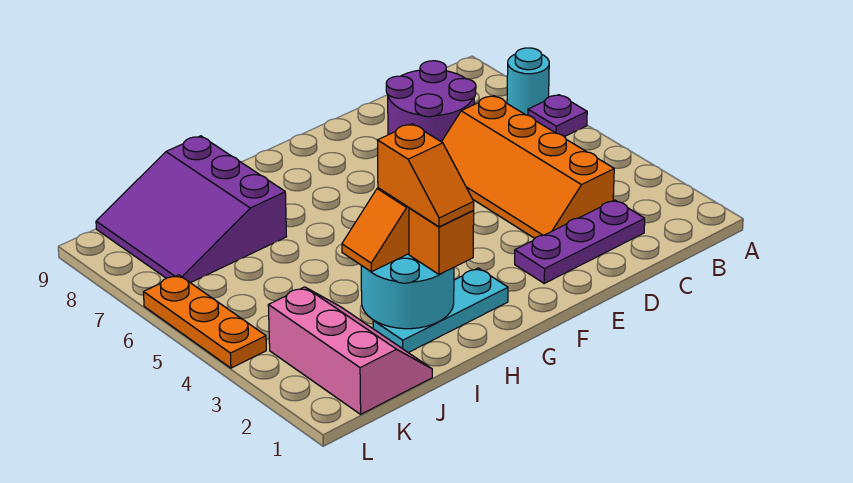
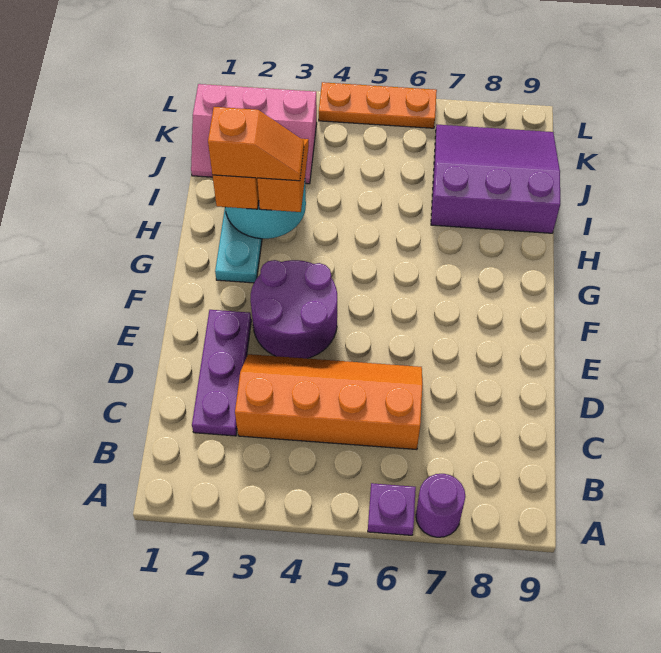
cyan 1x1 round brick [507,48,549,115] -> purple 1x1 round brick [416,474,466,537]
purple 2x2 round brick [386,61,476,142] -> purple 2x2 round brick moved to [250,260,337,358]
orange 1x2 slope [377,124,474,227] -> orange 1x2 slope turned to [208,107,304,181]

